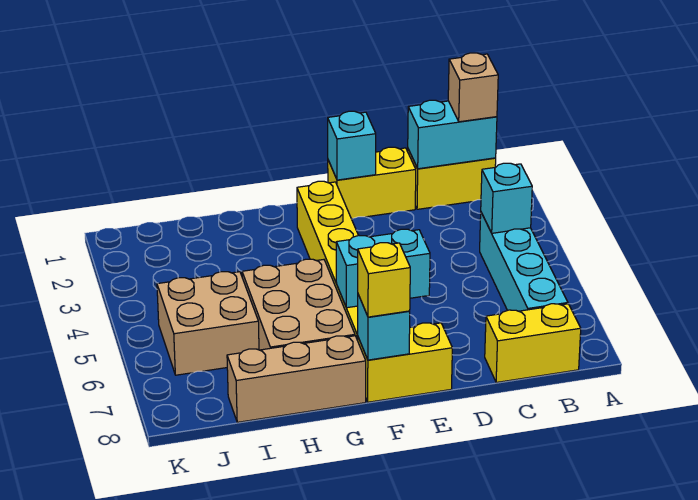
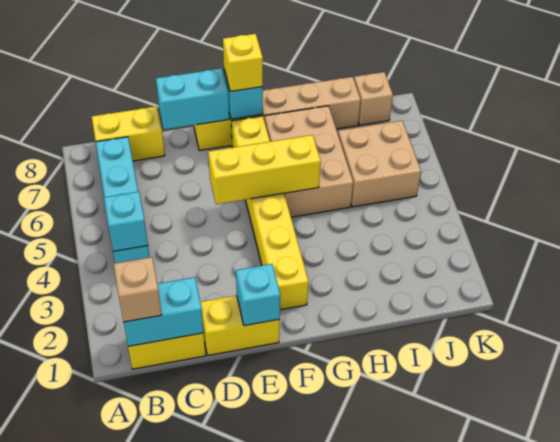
none -> yellow 1x3 brick [208,135,321,204]
cyan 1x2 brick [336,229,430,308] -> cyan 1x2 brick moved to [156,68,229,130]
none -> tan 1x1 brick [354,72,393,125]

